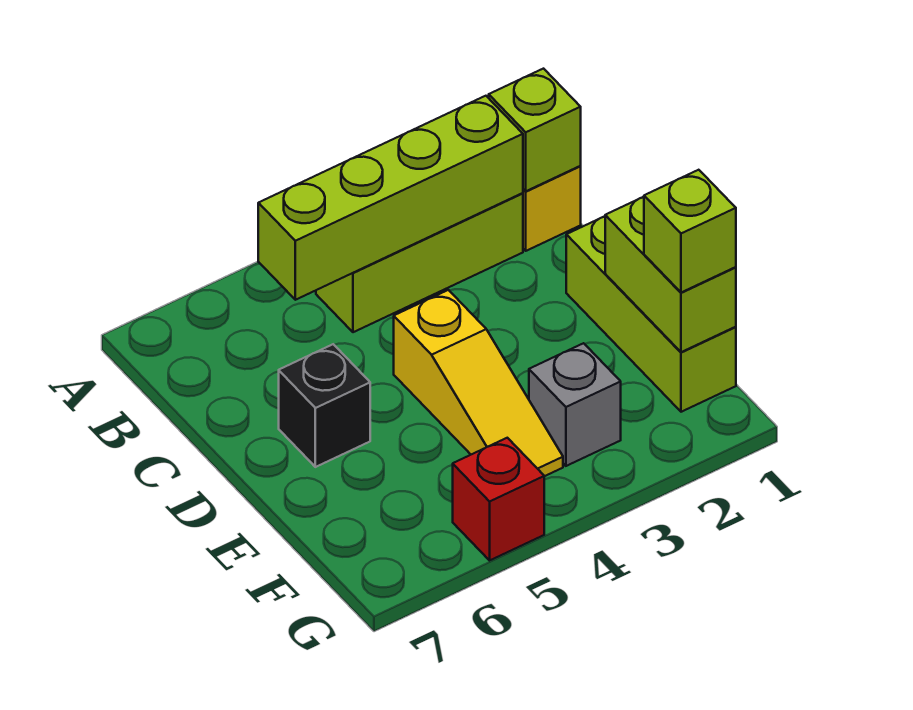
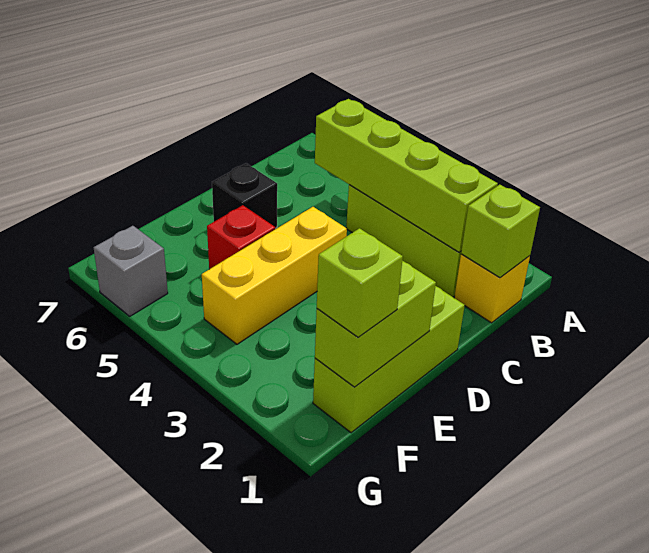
yellow 1x3 slope [394,290,563,476] -> yellow 1x3 brick [202,207,347,344]
grey 1x1 brick [529,343,621,466] -> grey 1x1 brick moved to [94,226,168,316]
red 1x1 brick [453,438,544,560] -> red 1x1 brick moved to [207,205,275,269]

